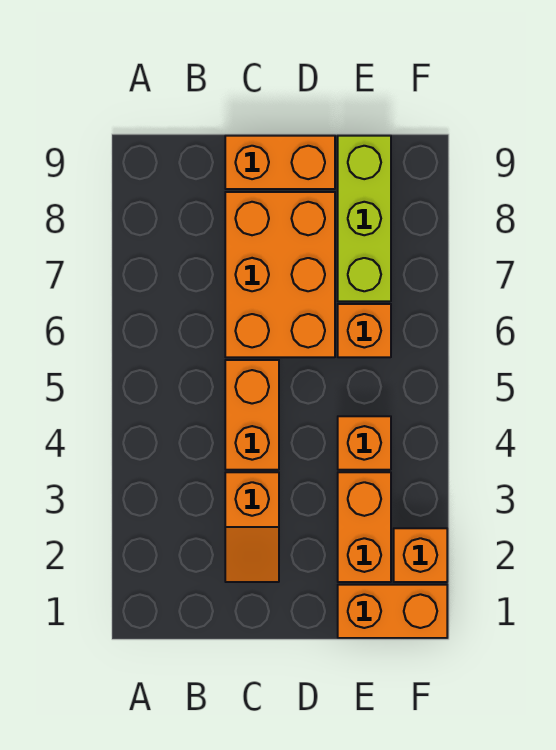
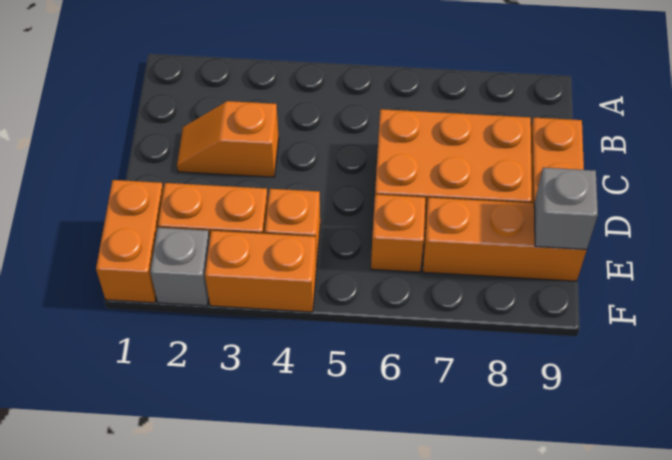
orange 1x2 brick [225,360,279,470] -> orange 1x2 brick moved to [205,231,317,312]
lime 1x3 brick [338,136,391,301] -> orange 1x3 brick [423,197,587,281]
none -> grey 1x1 brick [534,168,598,250]
orange 1x1 brick [394,528,447,582] -> grey 1x1 brick [150,228,210,306]

